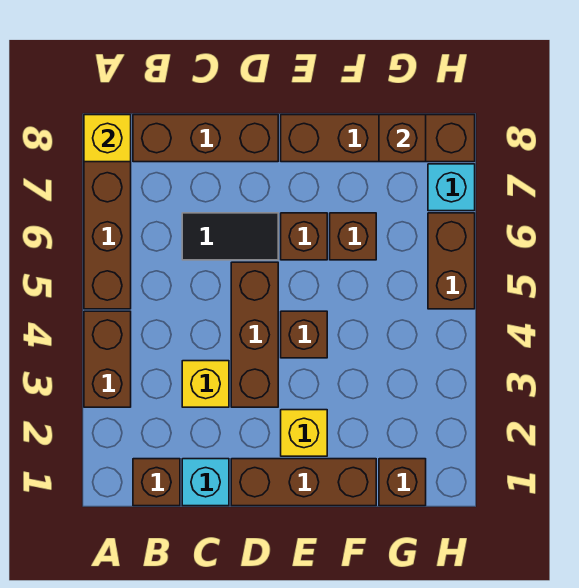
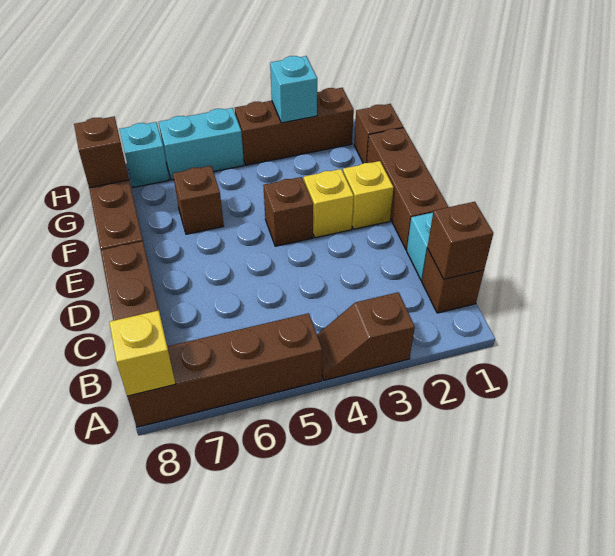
brown 1x2 brick [84,311,131,407] -> brown 1x2 slope [317,292,415,380]
yellow 1x1 brick [182,361,229,407] -> yellow 1x1 brick moved to [304,169,354,238]
black 1x2 tile [182,213,278,260] -> none
brown 1x3 brick [231,262,278,407] -> brown 1x3 brick moved to [235,88,354,165]
brown 1x1 brick [281,213,327,260] -> brown 1x1 brick moved to [427,202,493,279]
none -> cyan 1x1 brick [270,56,317,123]
brown 1x2 brick [428,213,475,309] -> cyan 1x2 brick [159,108,244,180]

